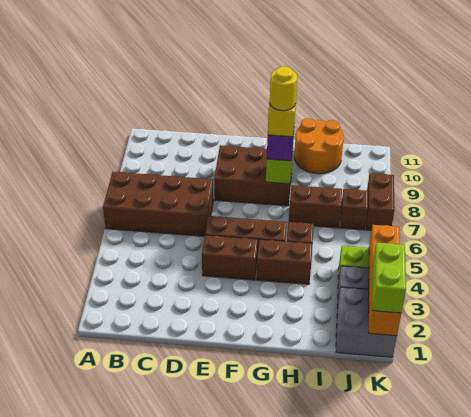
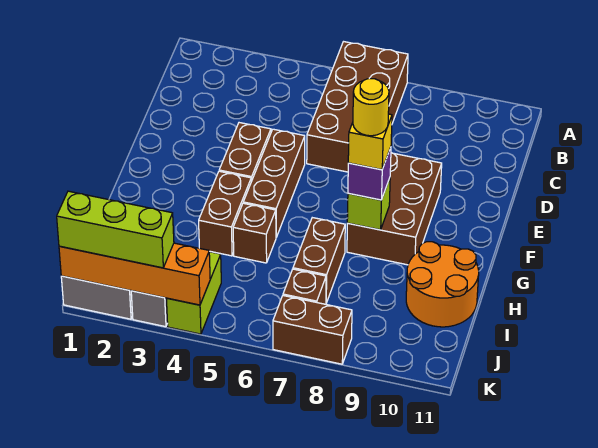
lime 1x2 brick [372,242,406,313] -> lime 1x3 brick [57,191,174,268]

